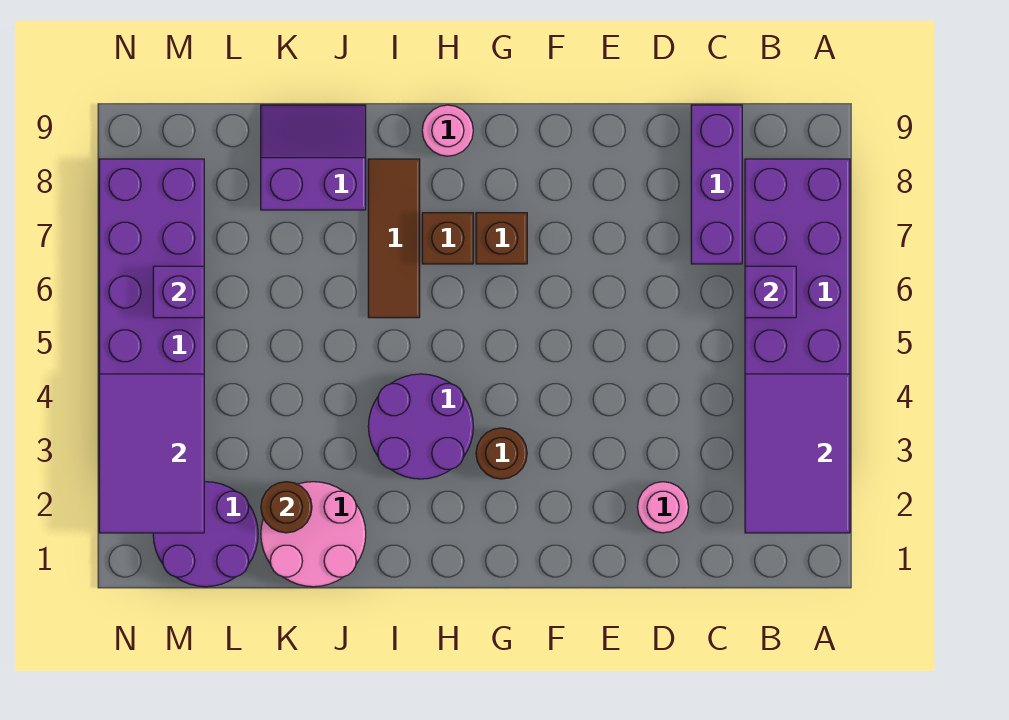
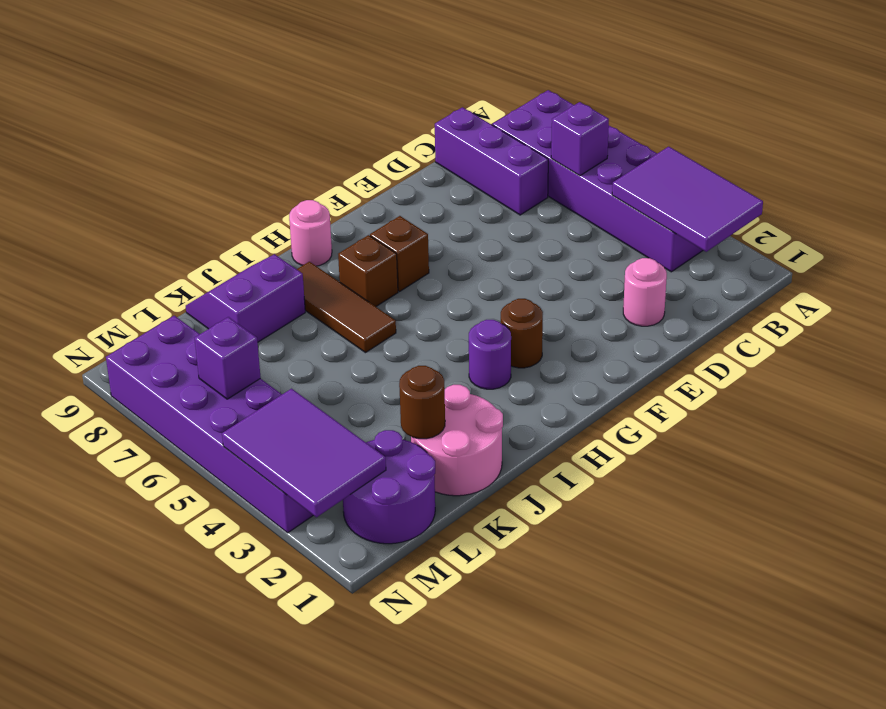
purple 2x2 round brick [368,374,473,479] -> purple 1x1 round brick [469,320,511,389]

